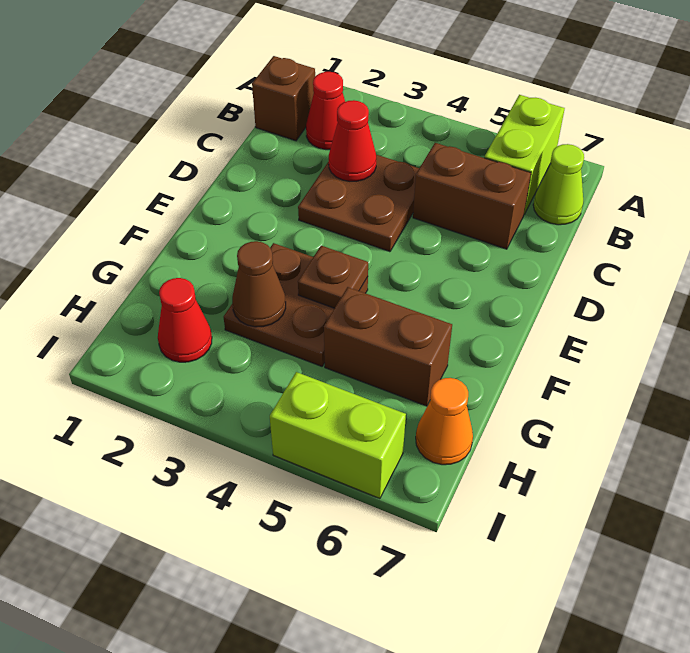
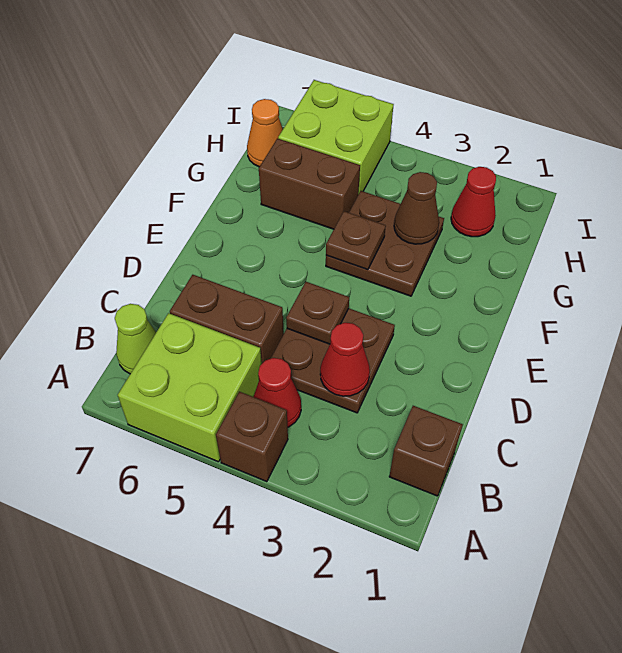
none -> brown 1x1 brick [216,392,288,482]
lime 1x2 brick [484,95,565,214] -> lime 2x2 brick [118,313,262,462]
red 1x1 cone [306,72,345,150] -> red 1x1 cone moved to [254,358,301,427]
none -> brown 1x1 plate [286,282,349,344]
lime 1x2 brick [270,372,406,499] -> lime 2x2 brick [278,80,394,194]

